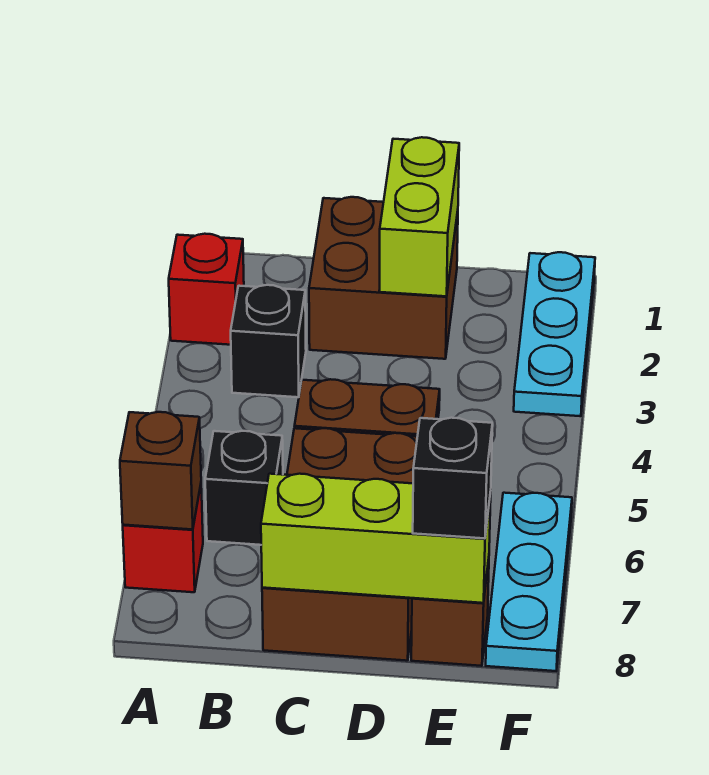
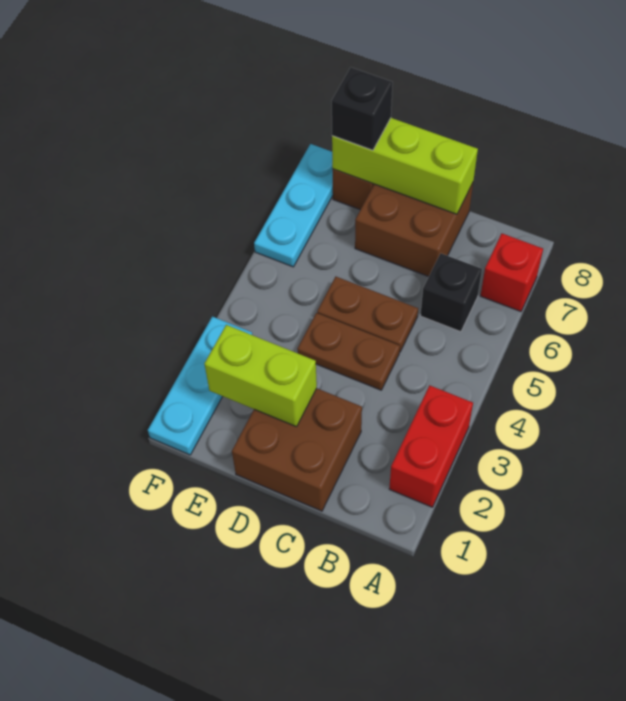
red 1x1 brick [169,234,244,345] -> red 1x2 brick [389,385,473,507]
brown 1x1 brick [120,412,201,530] -> none
black 1x1 brick [231,285,306,397] -> none
lime 1x2 brick [379,137,459,296] -> lime 1x2 brick turned to [204,325,317,427]

